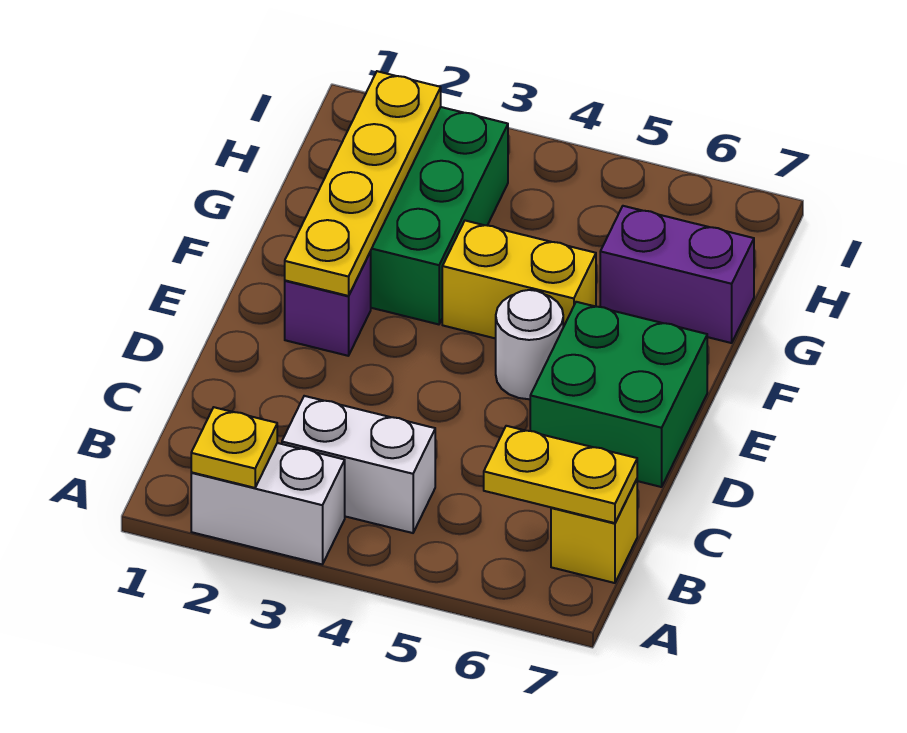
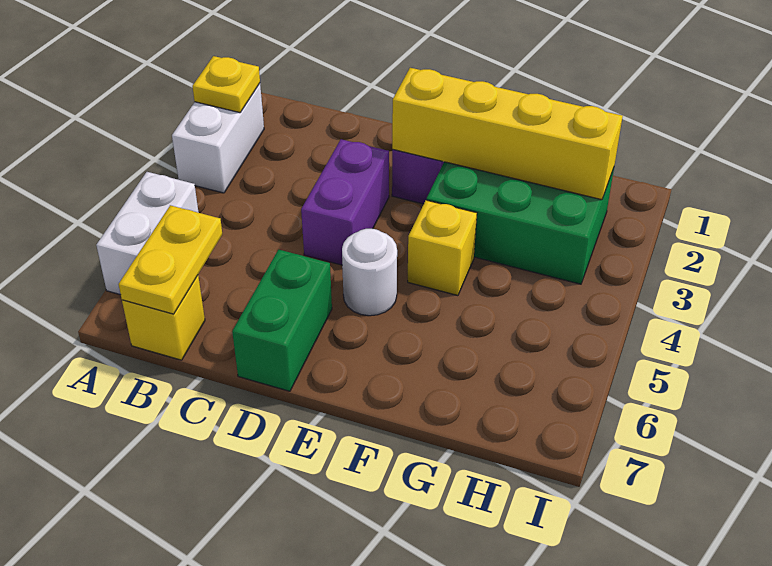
white 1x2 brick [282,396,435,533] -> white 1x2 brick moved to [96,172,199,295]
green 2x2 brick [530,302,707,487] -> green 1x2 brick [232,250,332,391]
yellow 1x4 plate [285,71,441,296] -> yellow 1x4 brick [392,68,623,200]
yellow 1x2 brick [442,221,596,339] -> yellow 1x1 brick [408,200,477,296]
purple 1x2 brick [600,206,754,343] -> purple 1x2 brick moved to [301,139,389,265]

